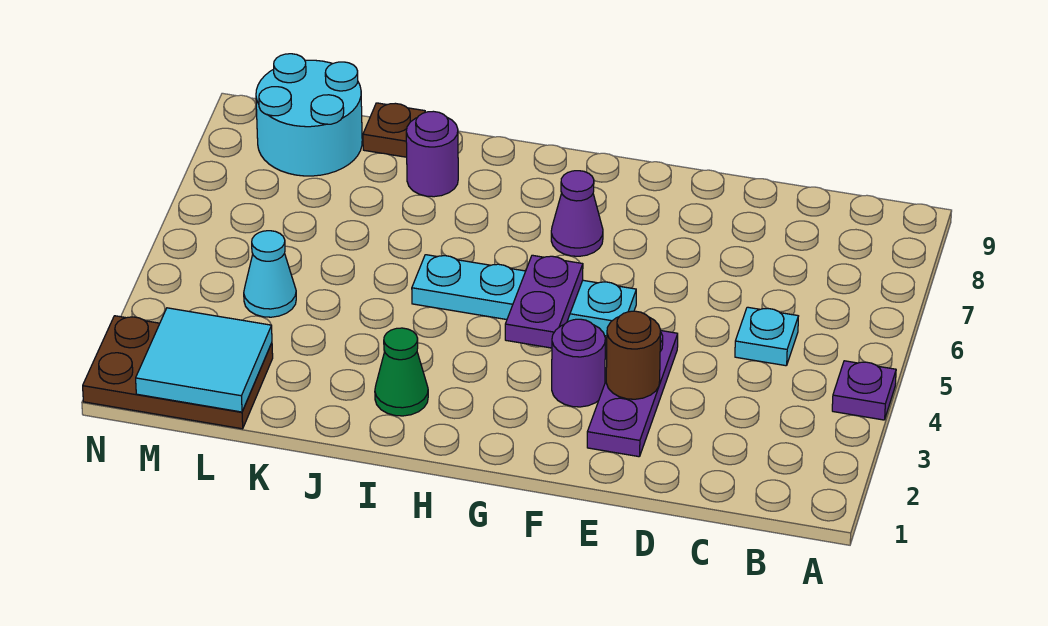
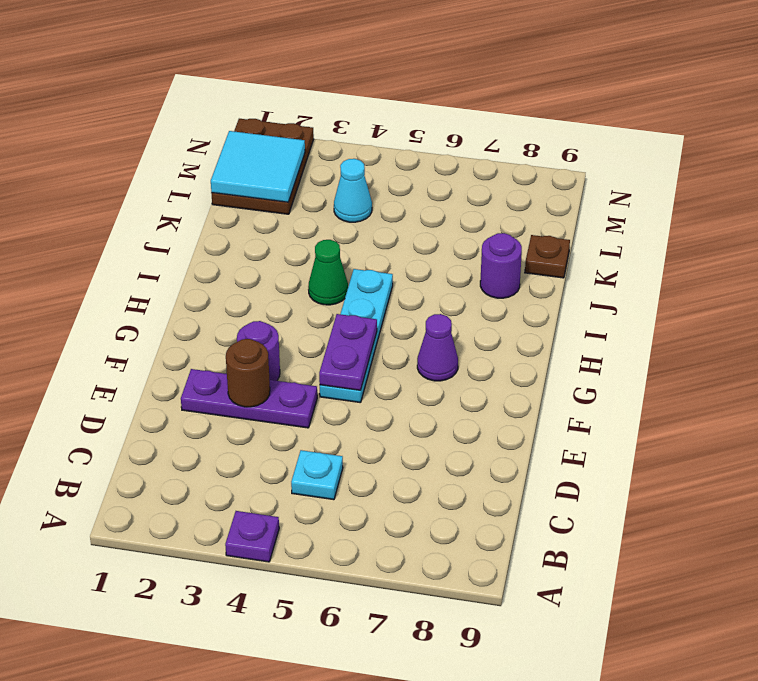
purple 1x2 plate [505,255,583,348] -> purple 1x2 plate turned to [319,314,377,390]
green 1x1 cone [375,328,428,416] -> green 1x1 cone moved to [308,240,348,305]
cyan 2x2 round brick [256,54,362,176] -> none

